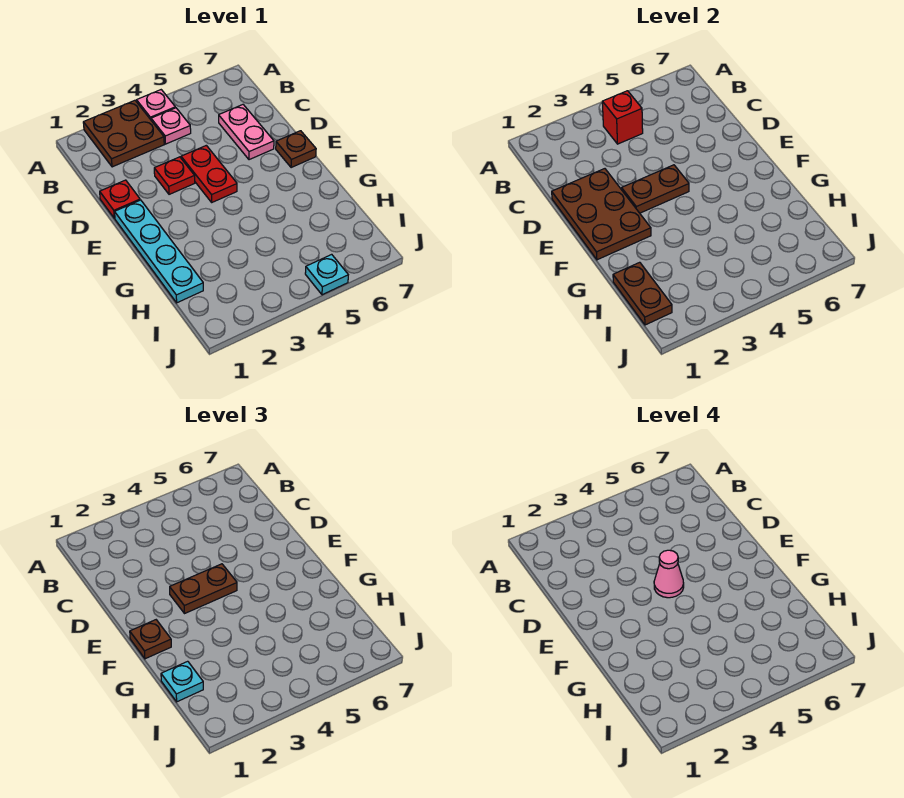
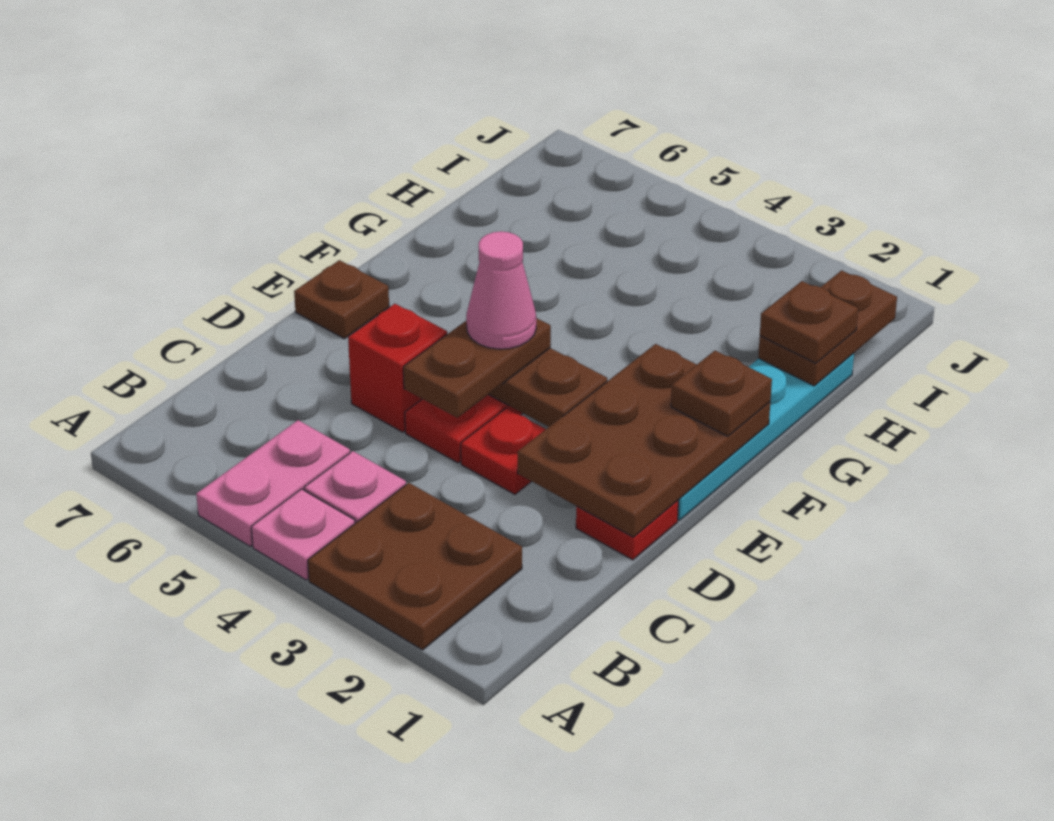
red 1x1 brick [602,91,643,144] -> red 1x1 brick moved to [348,304,447,432]
pink 1x2 plate [219,105,274,160] -> pink 1x2 plate moved to [196,420,350,546]
brown 1x2 plate [170,564,237,613] -> brown 1x2 plate turned to [403,318,551,418]
cyan 1x1 plate [161,661,203,702] -> brown 1x1 plate [760,281,858,363]
cyan 1x1 plate [305,254,348,295] -> none

